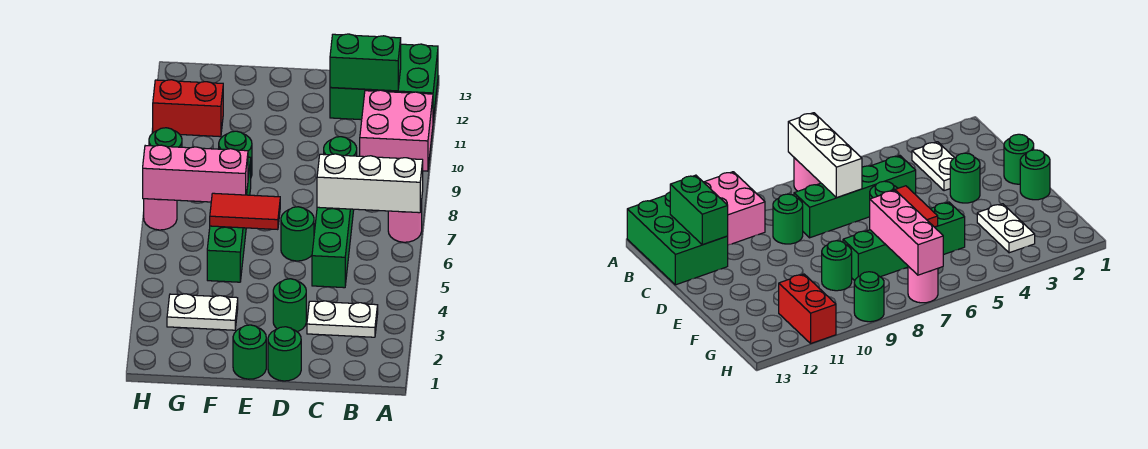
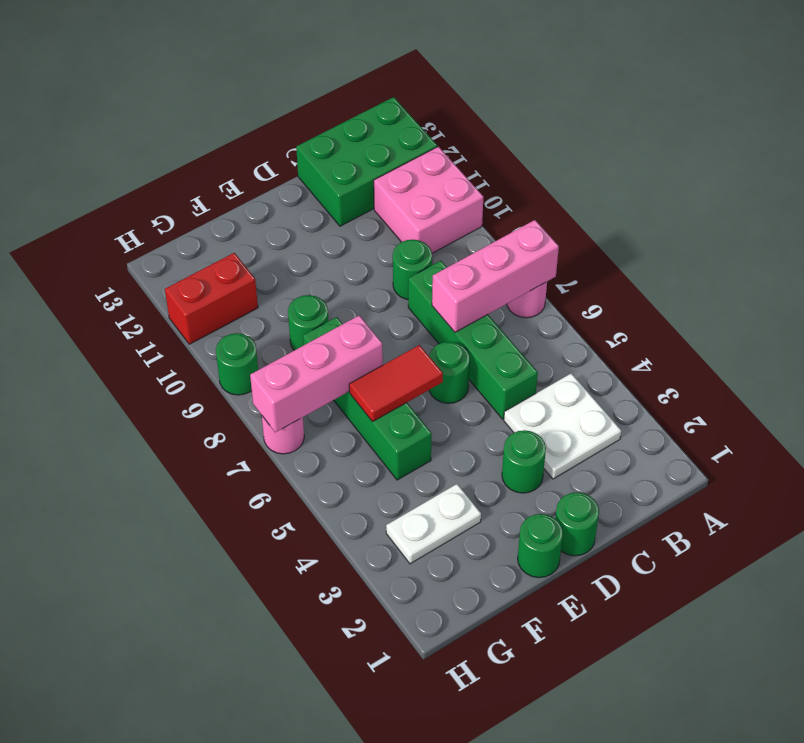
white 1x3 brick [317,154,423,213] -> pink 1x3 brick [432,220,559,332]
white 1x2 plate [307,301,378,337] -> white 2x2 plate [504,373,621,479]
green 1x2 brick [330,34,401,91] -> none

